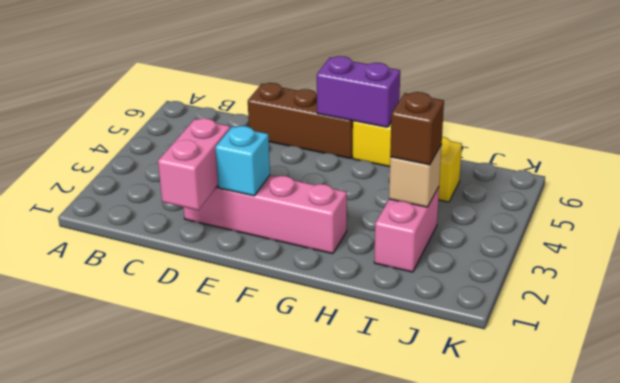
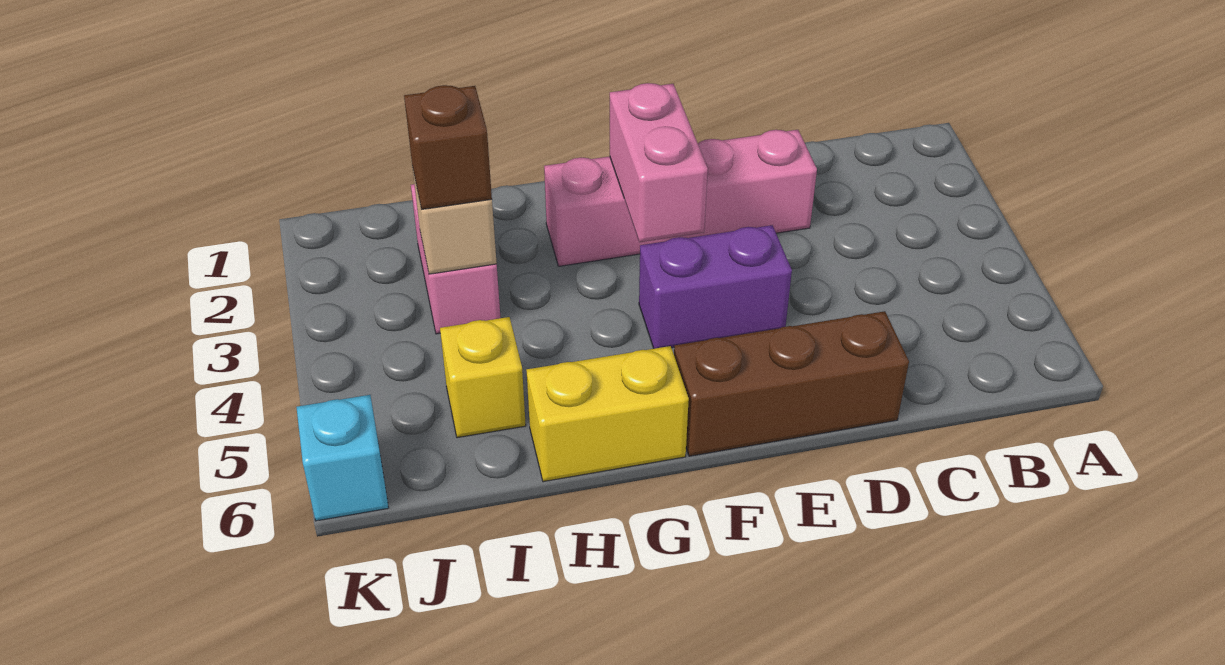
pink 1x2 brick [158,118,230,210] -> pink 1x2 brick moved to [610,83,708,242]
cyan 1x1 brick [215,126,270,196] -> cyan 1x1 brick moved to [296,395,389,521]
purple 1x2 brick [317,56,400,127] -> purple 1x2 brick moved to [639,225,792,349]

